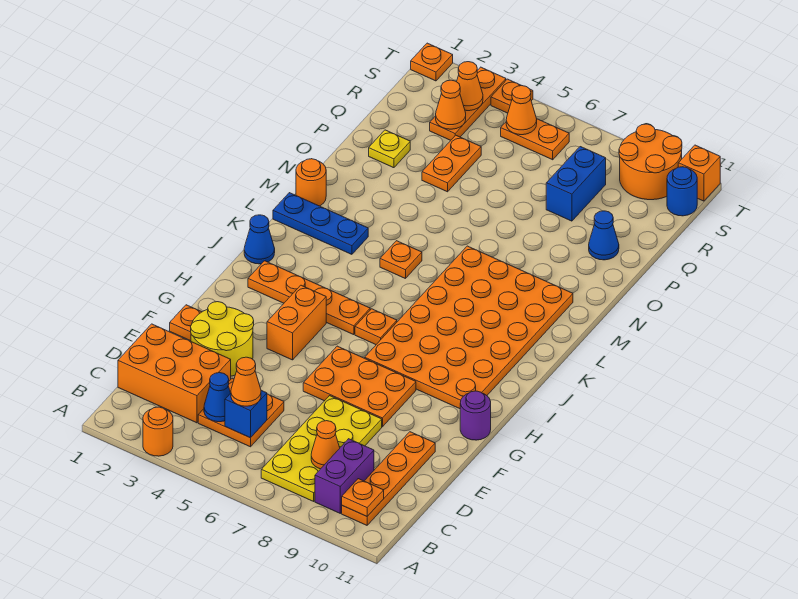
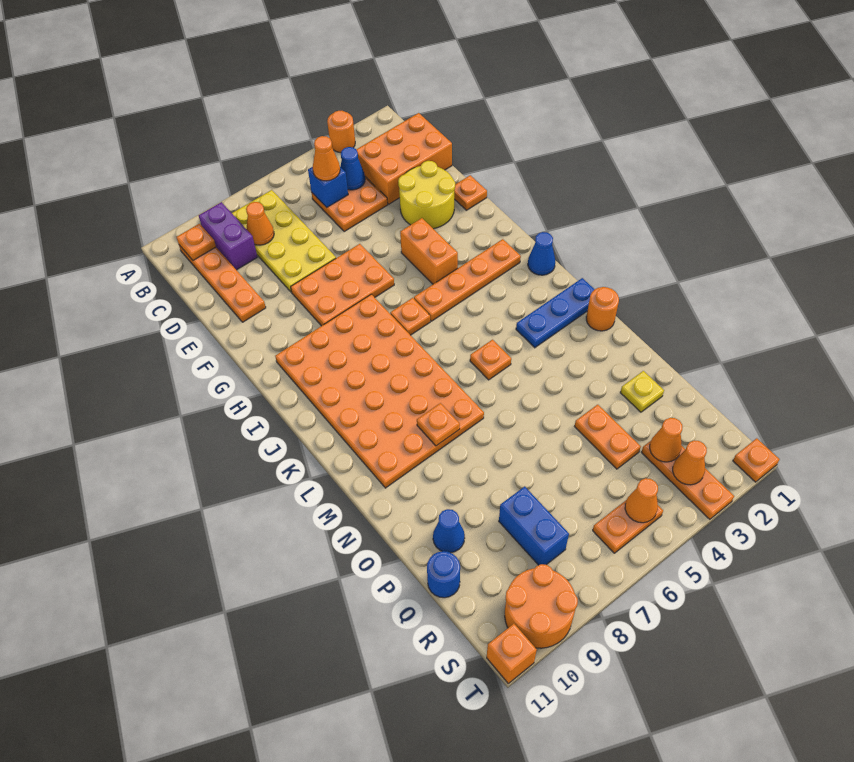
purple 1x1 round brick [460,391,491,440] -> none
blue 1x1 round brick [667,167,697,216] -> blue 1x1 round brick moved to [427,551,460,598]
orange 1x1 plate [491,79,533,113] -> orange 1x1 plate moved to [417,403,460,446]

